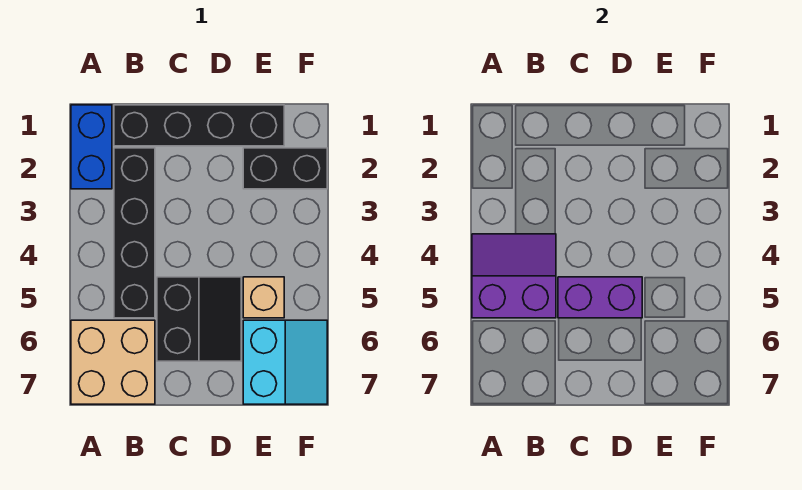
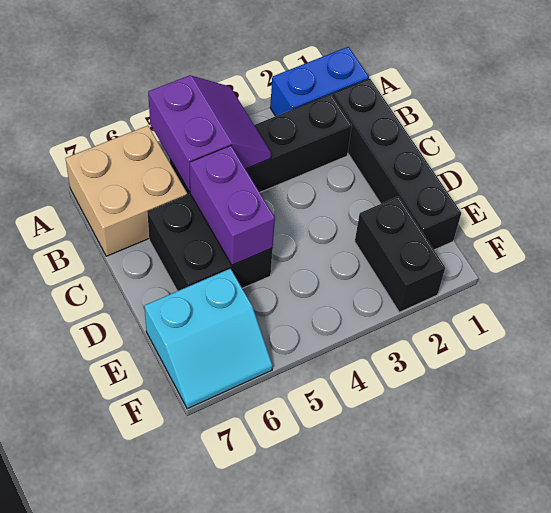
black 2x2 slope [157,277,241,361] -> black 2x2 brick [147,194,273,291]
tan 1x1 brick [243,277,284,318] -> none

